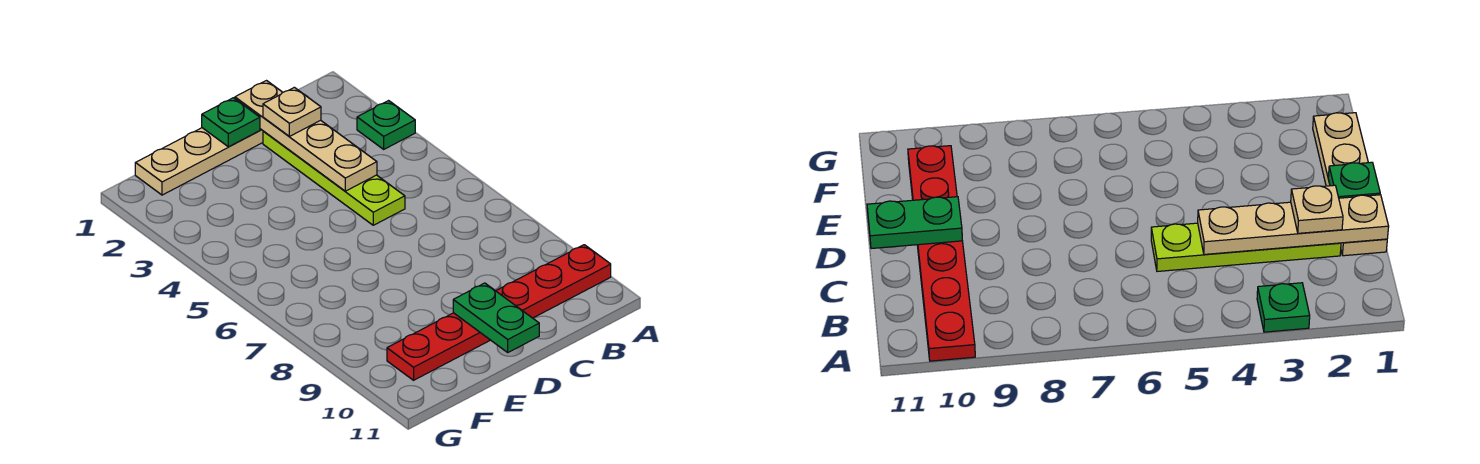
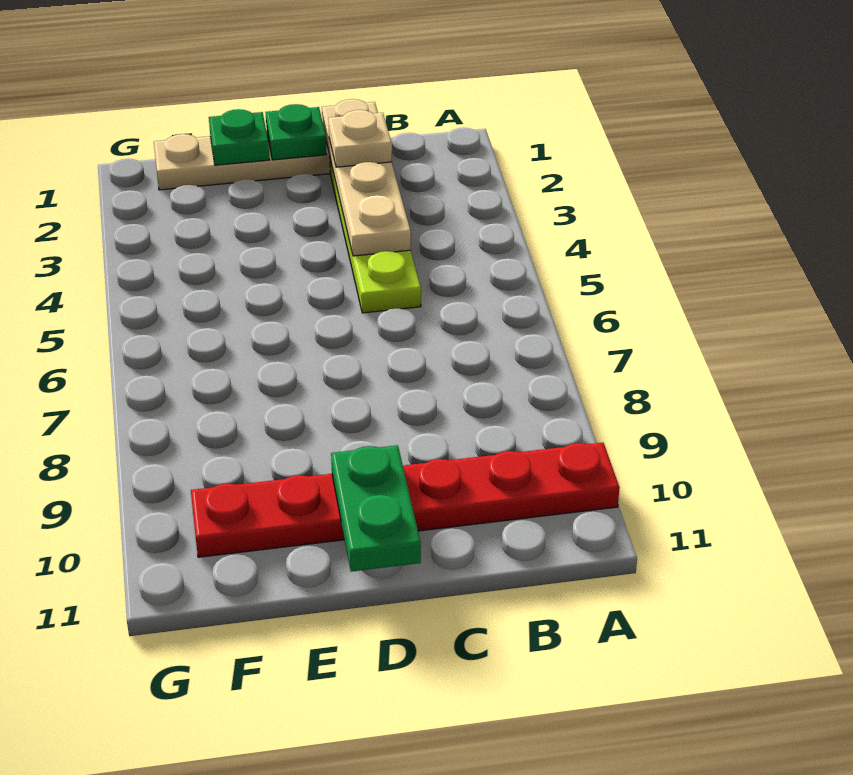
green 1x1 plate [357,101,415,149] -> green 1x1 plate moved to [209,109,269,165]

